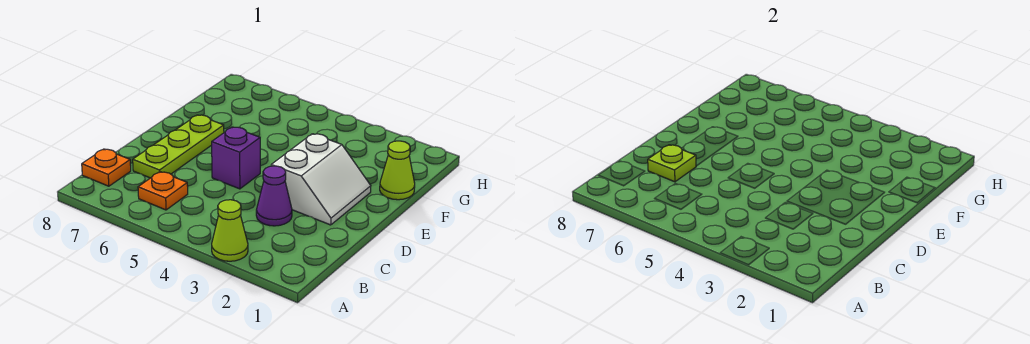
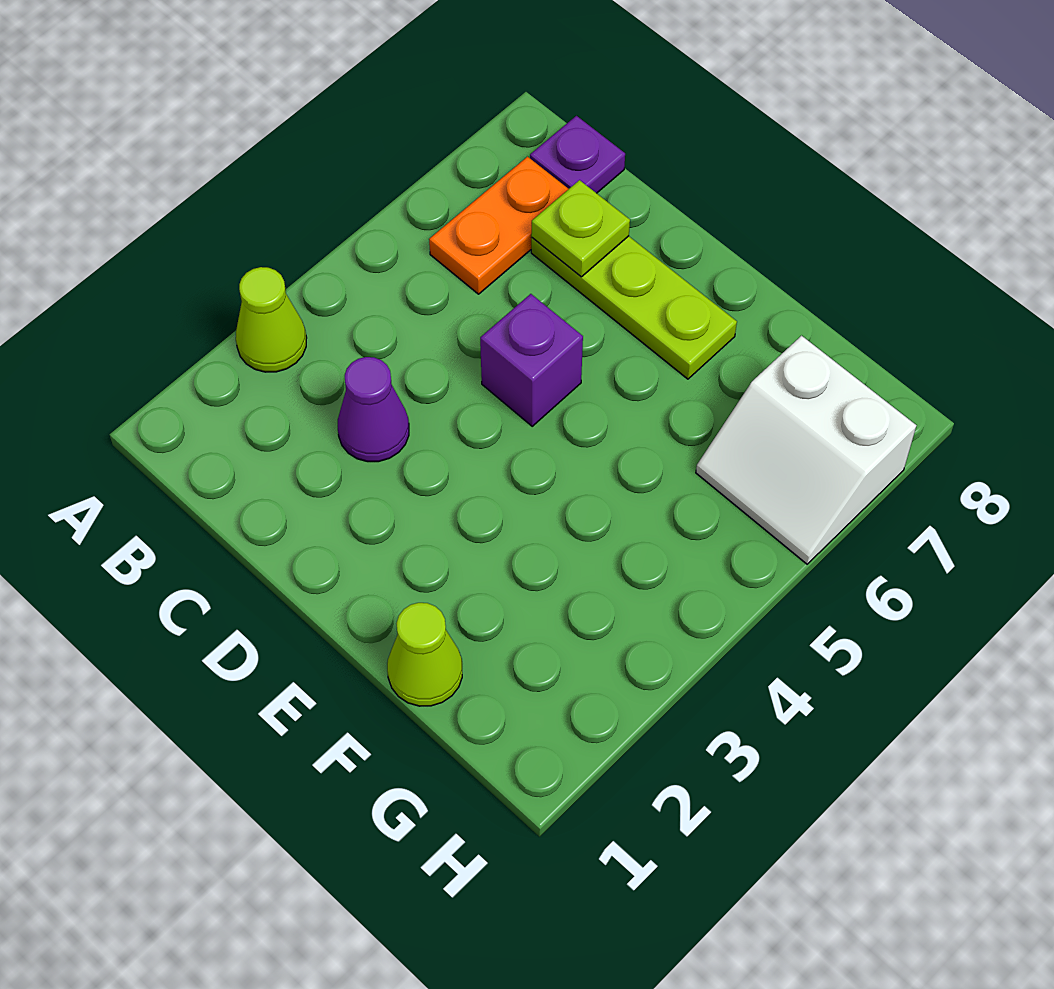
orange 1x1 plate [138,172,188,210] -> orange 1x2 plate [429,157,568,294]
orange 1x1 plate [82,149,131,186] -> purple 1x1 plate [530,116,625,193]
white 2x2 slope [271,134,371,225] -> white 2x2 slope moved to [696,336,916,564]

